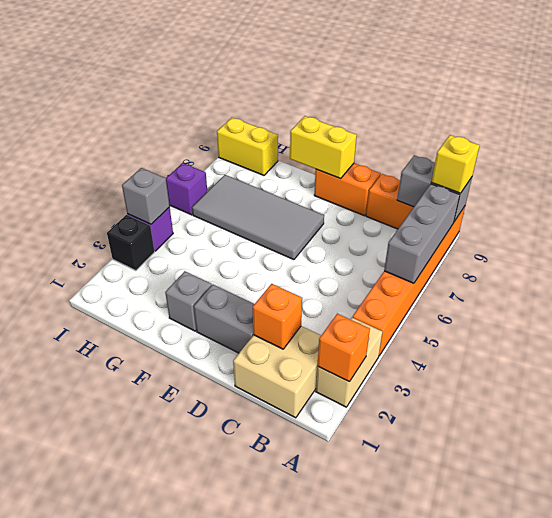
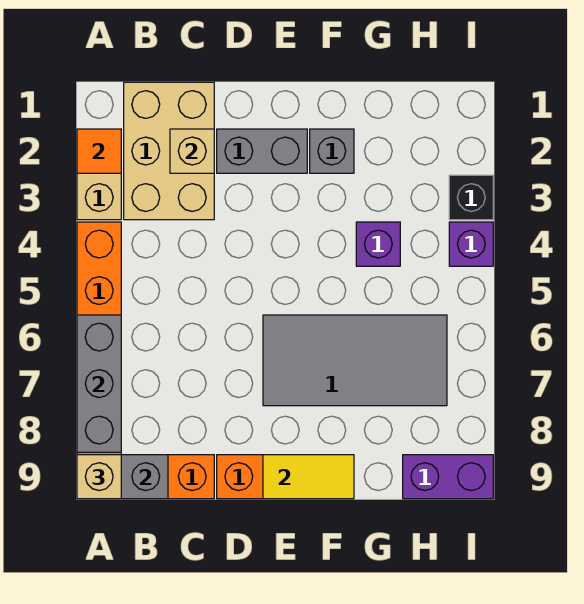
orange 1x1 brick [317,314,370,382] -> orange 1x1 tile [77,129,121,173]
yellow 1x1 brick [431,135,480,193] -> tan 1x1 brick [77,455,121,499]
tan 2x2 brick [233,326,321,418] -> tan 2x3 brick [124,82,214,220]
orange 1x1 brick [253,284,302,349] -> tan 1x1 brick [170,129,214,173]
yellow 1x2 brick [290,116,357,179] -> yellow 1x2 tile [263,455,354,499]
yellow 1x2 brick [217,118,278,175] -> purple 1x2 brick [403,455,493,499]
grey 1x1 brick [122,168,170,224] -> none
purple 1x1 brick [166,163,207,215] -> purple 1x1 brick moved to [356,222,400,266]

